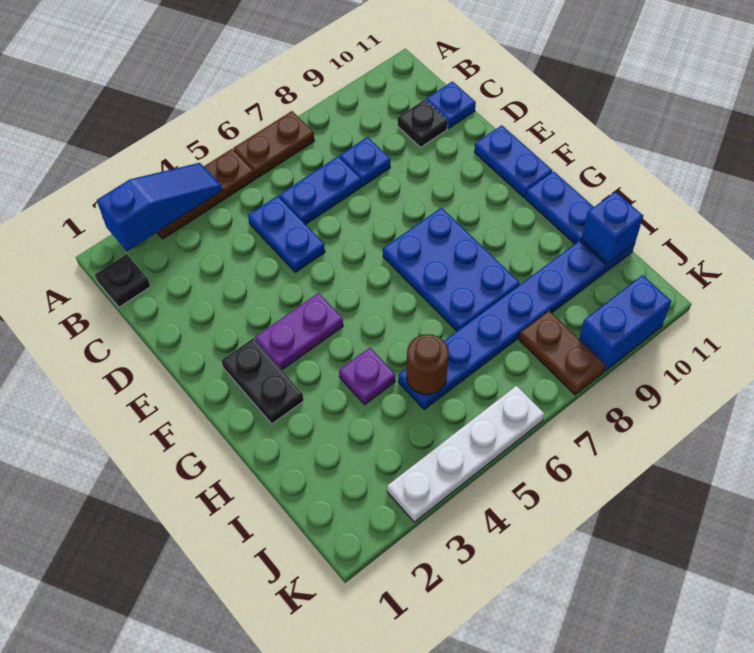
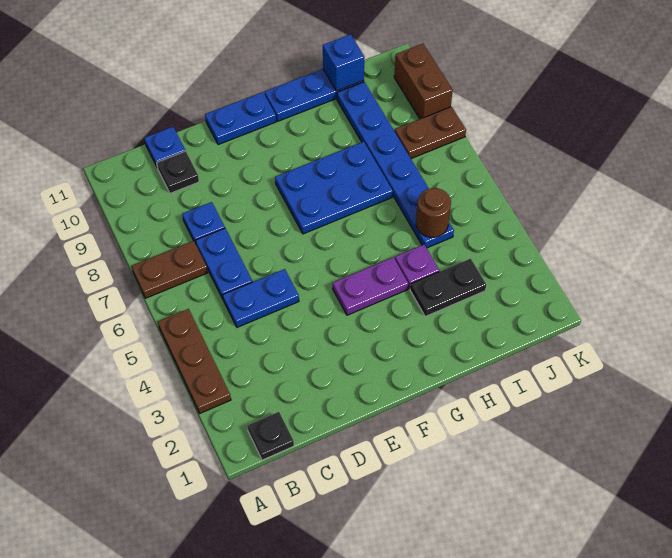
blue 1x3 slope [97,163,222,251] -> none
brown 1x2 plate [234,111,314,178] -> brown 1x2 plate turned to [132,241,208,298]
black 1x2 plate [221,338,304,424] -> black 1x2 plate moved to [410,259,486,316]
purple 1x2 plate [255,293,343,370] -> purple 1x2 plate turned to [333,257,408,315]
white 1x4 plate [387,386,544,522] -> none
blue 1x2 brick [579,275,671,371] -> brown 1x2 brick [394,44,453,119]

